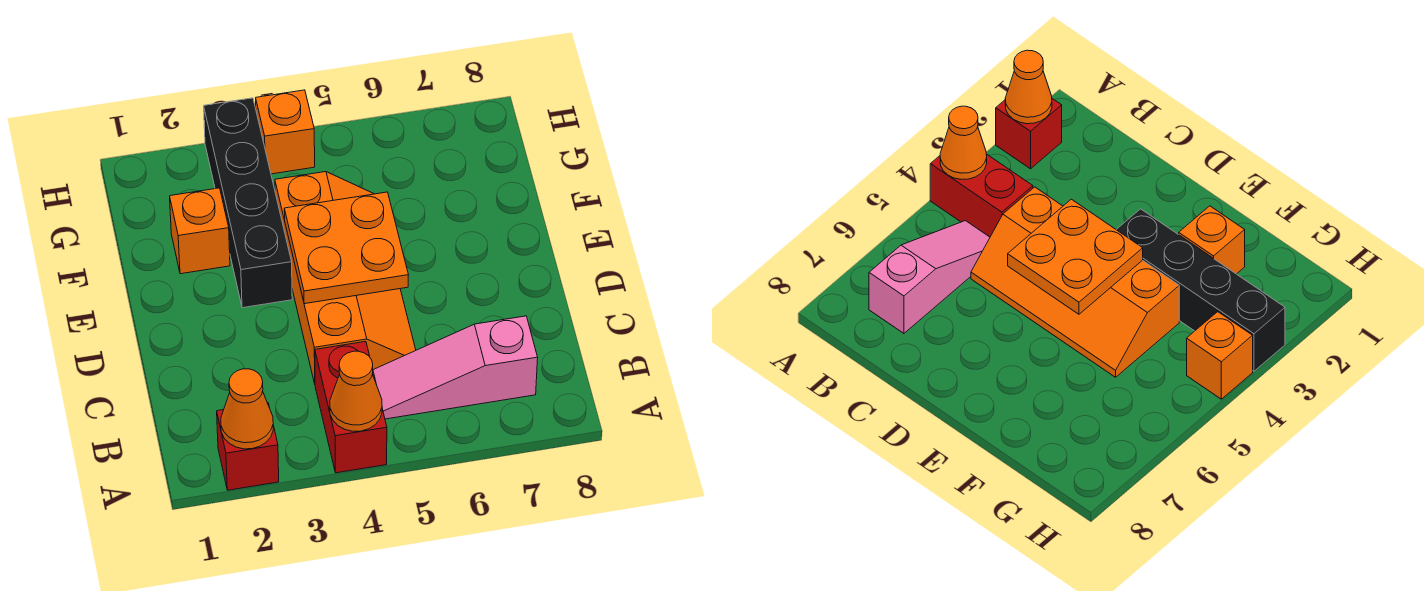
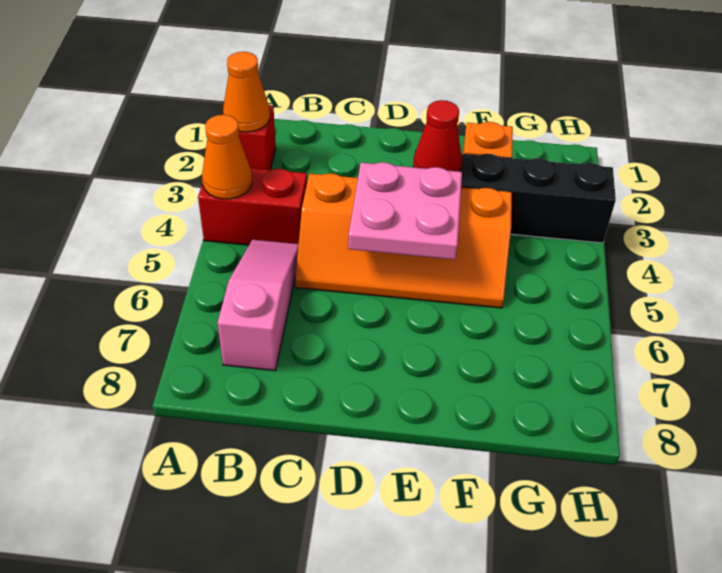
orange 2x2 plate [284,192,408,304] -> pink 2x2 plate [348,162,462,259]
none -> red 1x1 cone [413,100,462,172]
orange 1x1 brick [256,90,315,174] -> none

